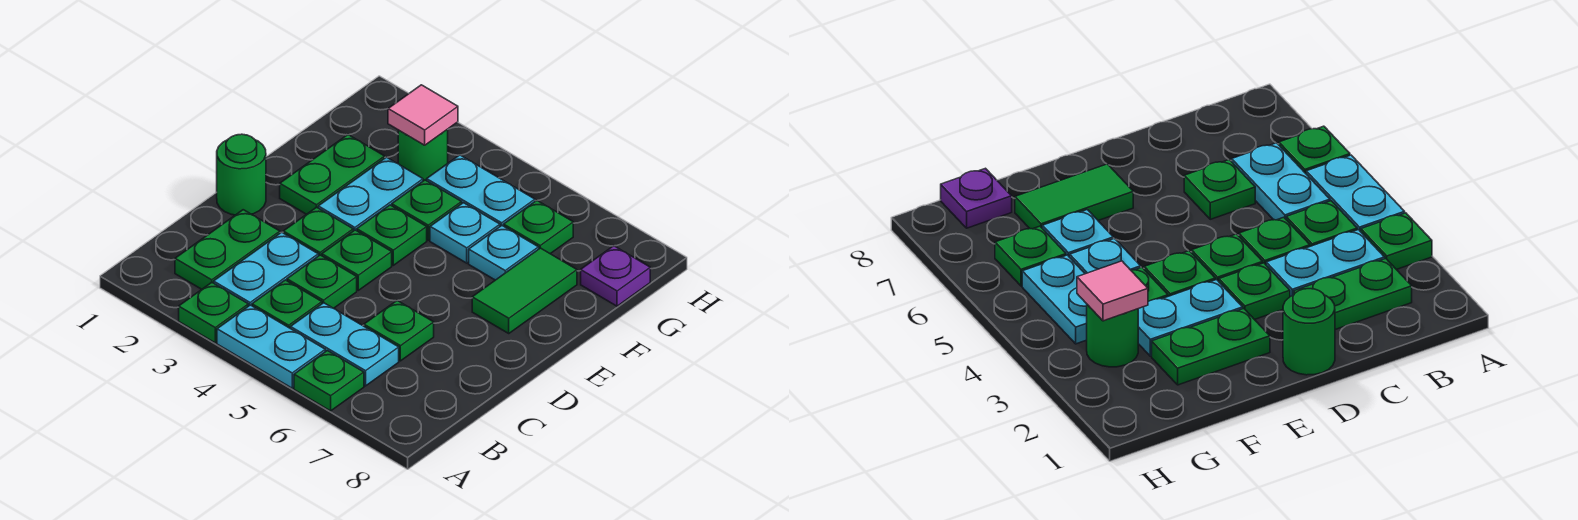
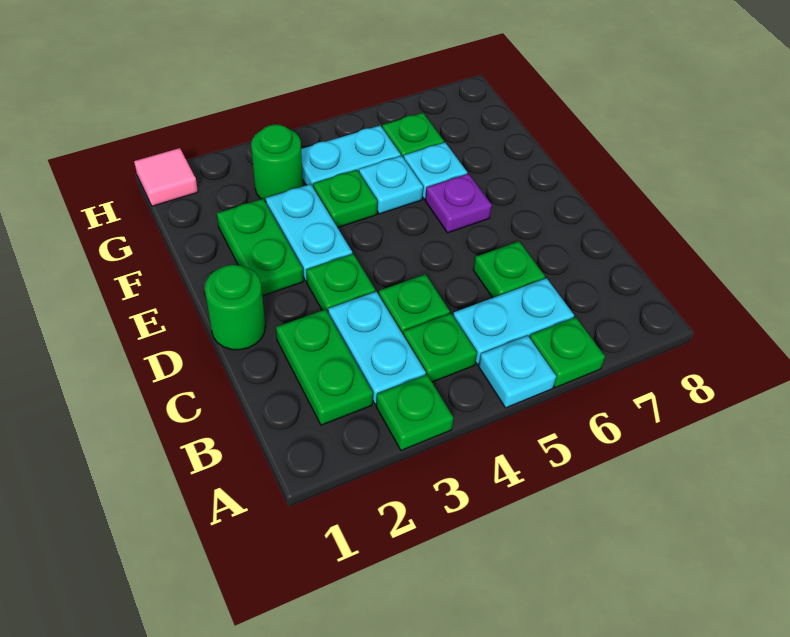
cyan 1x2 plate [217,305,325,388] -> cyan 1x1 plate [479,336,556,408]
green 1x1 plate [322,230,392,290] -> none
green 1x1 plate [357,205,427,265] -> none
green 1x2 tile [472,248,577,333] -> none
pink 1x1 tile [388,85,458,145] -> pink 1x1 tile moved to [134,148,198,206]
purple 1x1 plate [581,246,650,306] -> purple 1x1 plate moved to [425,174,492,233]

